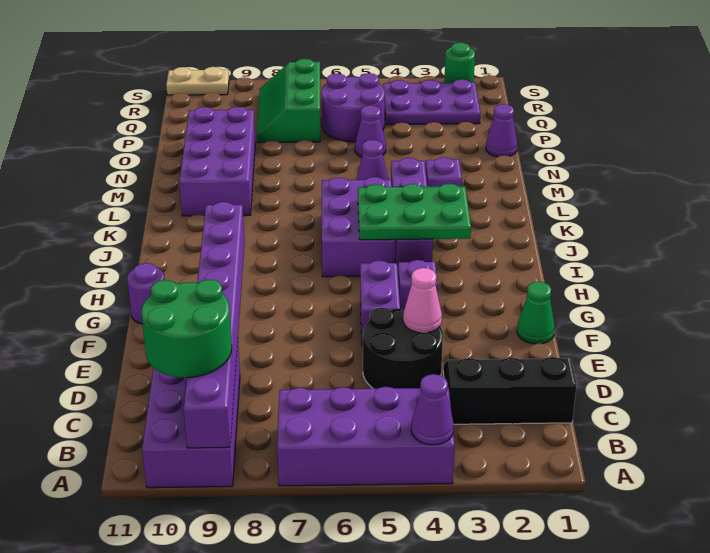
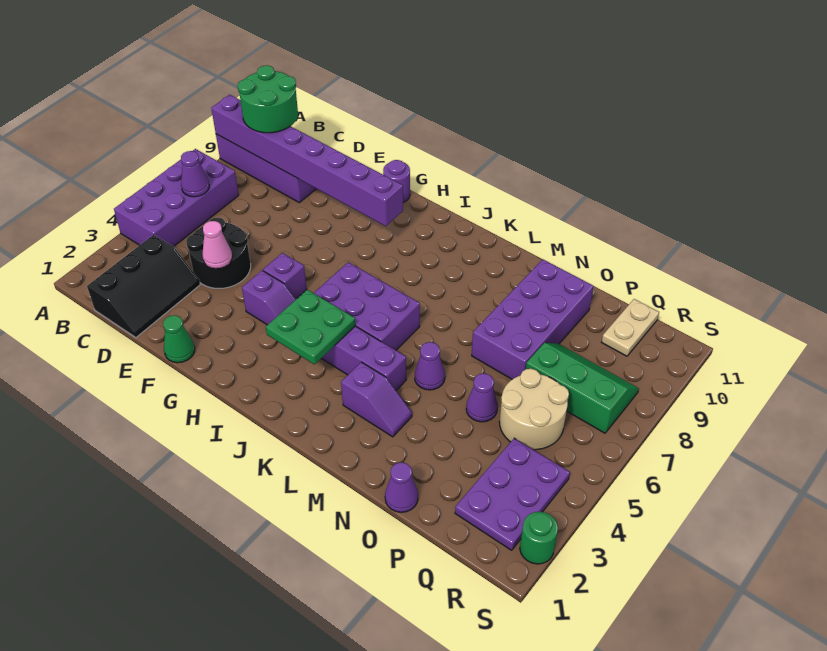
purple 1x1 cone [411,374,454,445] -> purple 1x1 cone moved to [181,151,209,197]
purple 1x2 brick [360,261,400,346] -> purple 1x1 brick [263,253,307,299]
green 2x3 plate [358,184,471,240] -> green 2x2 plate [266,290,355,364]
purple 2x4 brick [179,107,255,216] -> purple 2x4 brick turned to [472,259,593,379]
purple 2x2 round brick [322,73,385,142] -> tan 2x2 round brick [499,369,569,450]
tan 1x2 plate [166,67,229,95] -> tan 1x2 plate moved to [602,299,659,356]

